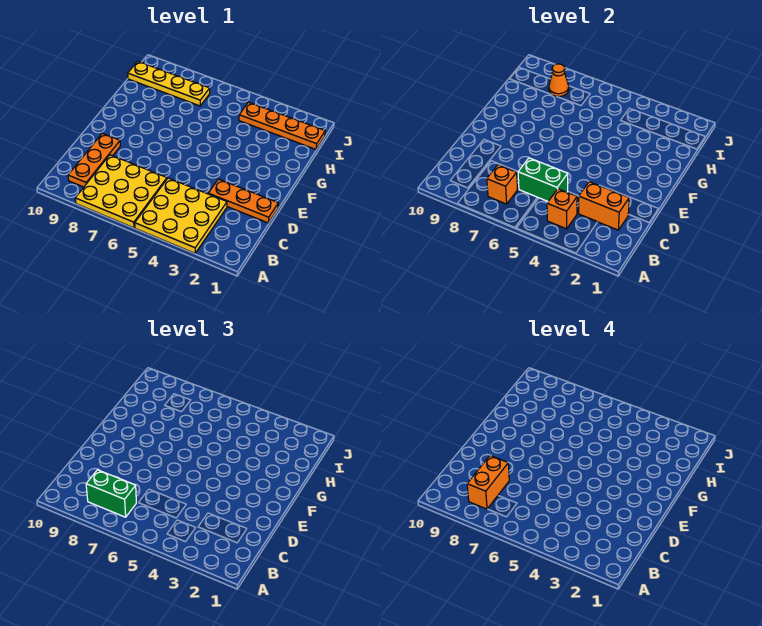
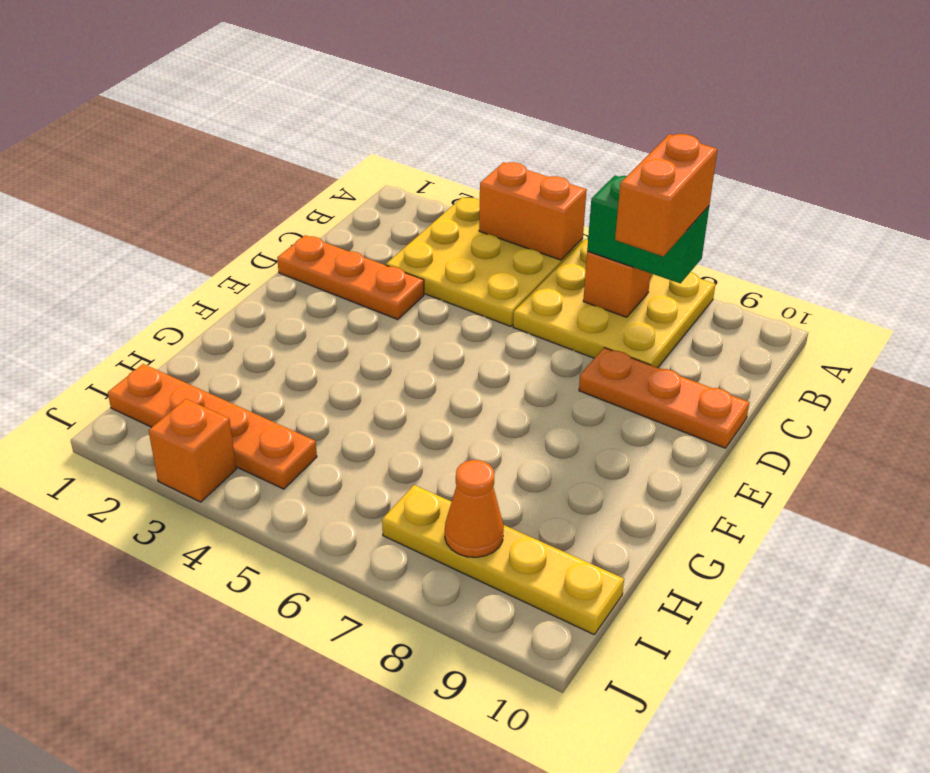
orange 1x1 brick [547,189,577,229] -> orange 1x1 brick moved to [149,399,236,502]
orange 1x3 plate [68,133,120,187] -> orange 1x3 plate turned to [579,348,749,448]
orange 1x2 brick [579,182,629,230] -> orange 1x2 brick moved to [479,162,587,260]
green 1x2 brick [518,158,568,201] -> none

